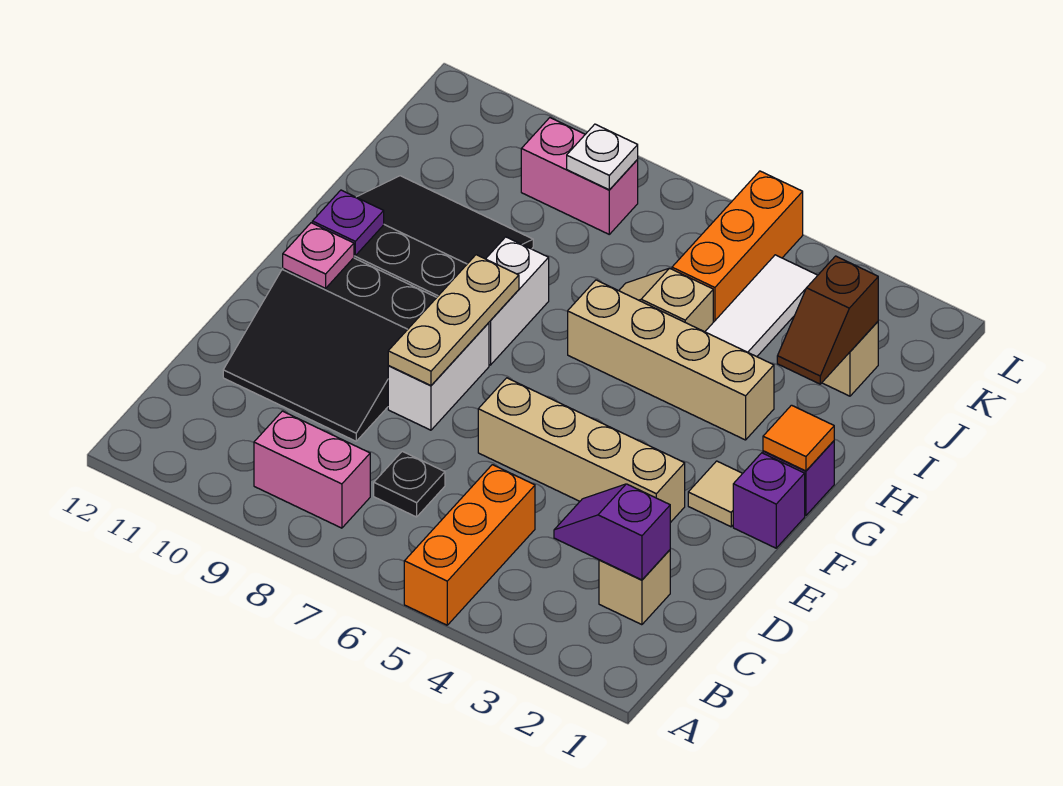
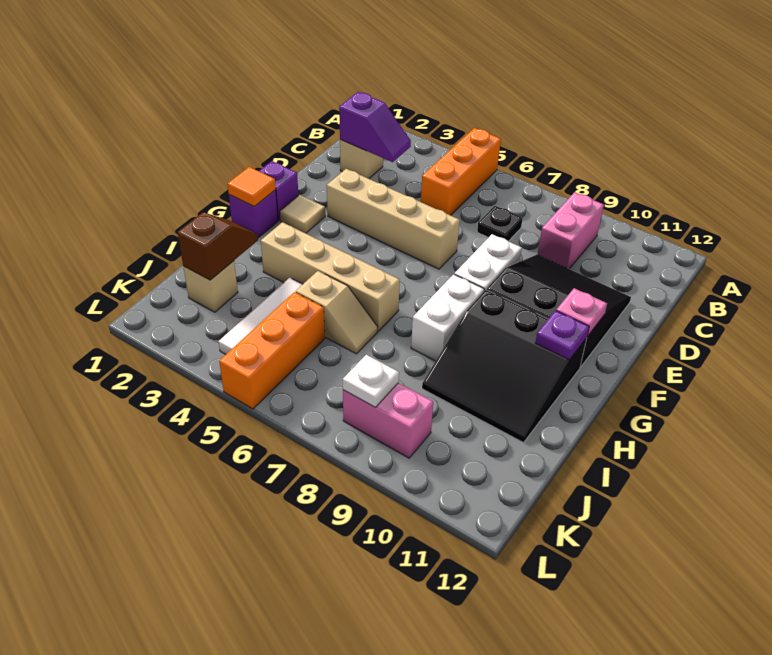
pink 1x2 brick [254,411,370,528] -> pink 1x2 brick turned to [537,192,604,269]
tan 1x3 plate [388,255,519,385] -> none

